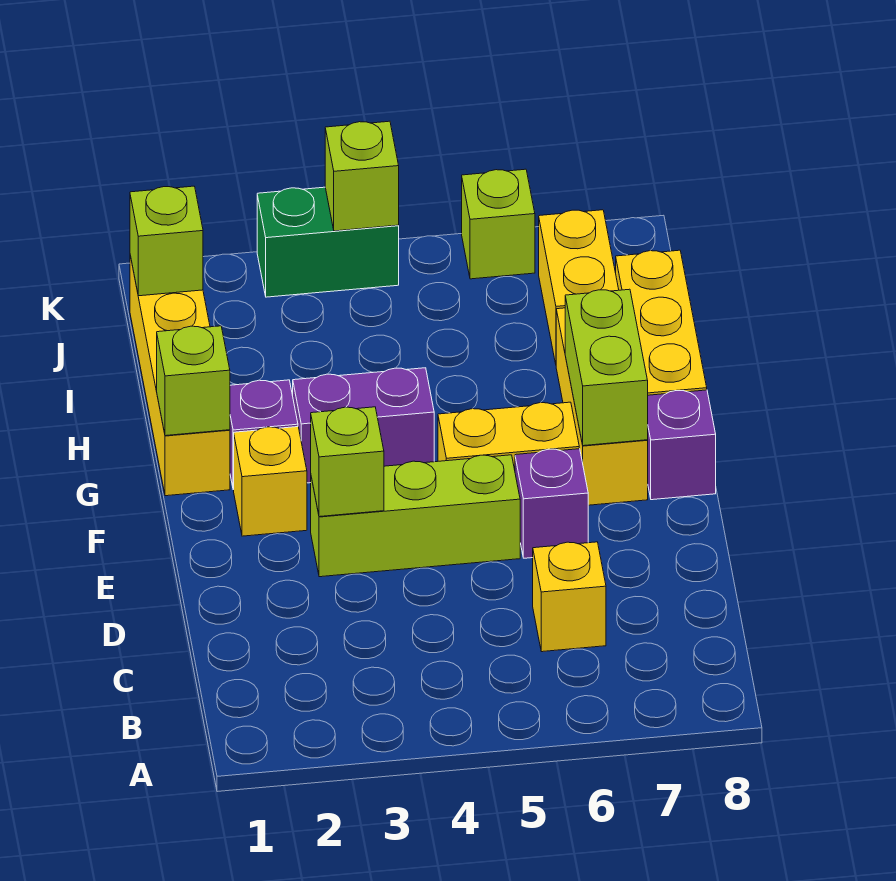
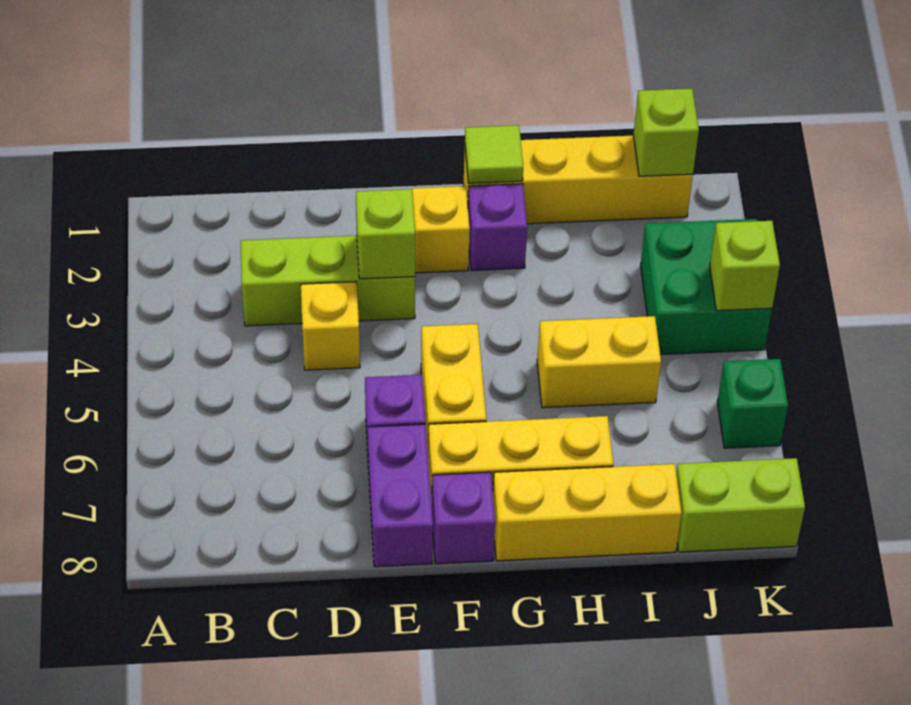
yellow 1x1 brick [533,542,606,652] -> yellow 1x1 brick moved to [301,282,360,370]
lime 1x3 brick [311,455,520,577] -> lime 1x3 brick turned to [241,236,415,326]
lime 1x2 brick [565,289,648,446] -> lime 1x2 brick moved to [676,458,805,552]
lime 1x1 brick [157,326,230,436] -> lime 1x1 tile [465,125,523,183]
purple 1x2 brick [293,368,434,483] -> purple 1x2 brick moved to [368,424,433,567]
yellow 1x2 brick [539,210,619,364] -> yellow 1x2 brick moved to [537,316,661,408]
green 1x2 brick [257,187,399,297] -> green 2x2 brick [641,219,772,355]
lime 1x1 brick [462,169,535,279] -> green 1x1 brick [717,359,788,448]

